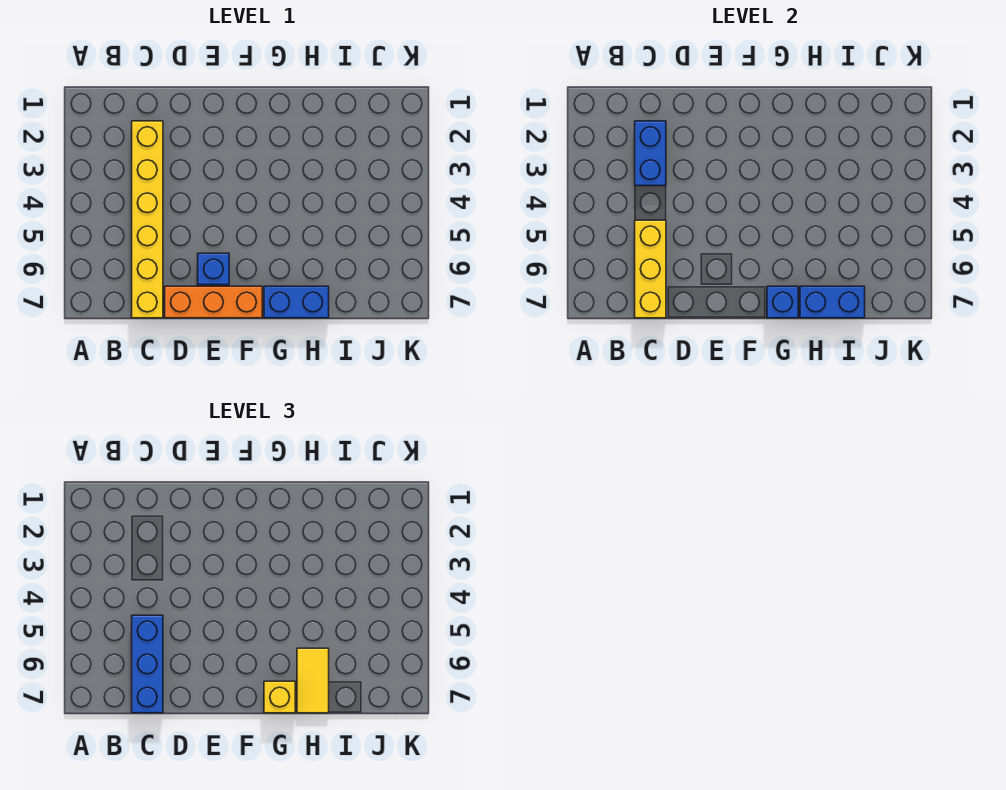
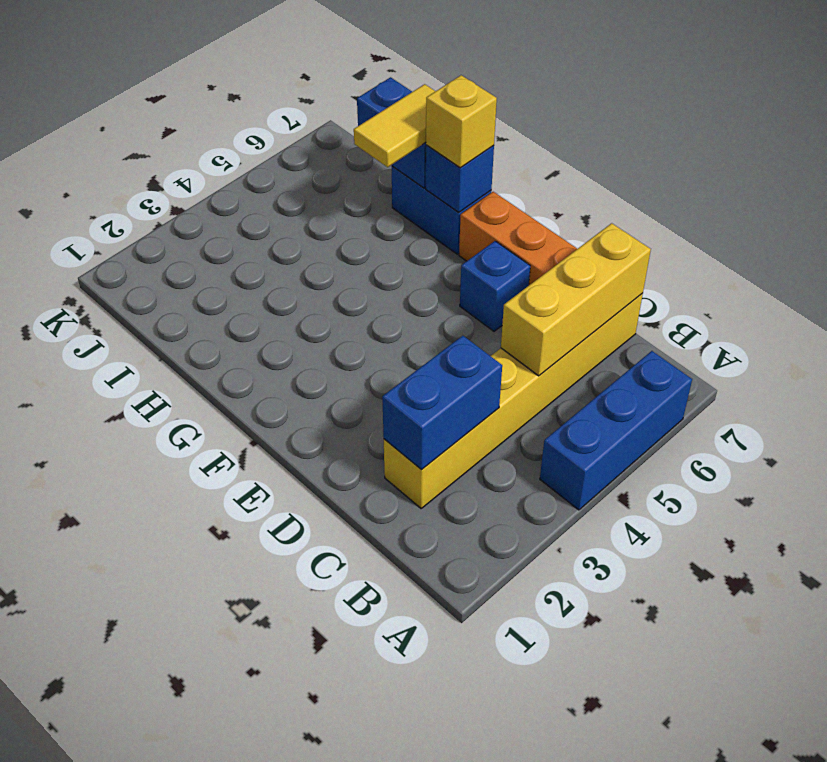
blue 1x3 brick [132,615,163,713] -> blue 1x3 brick moved to [540,351,692,510]

